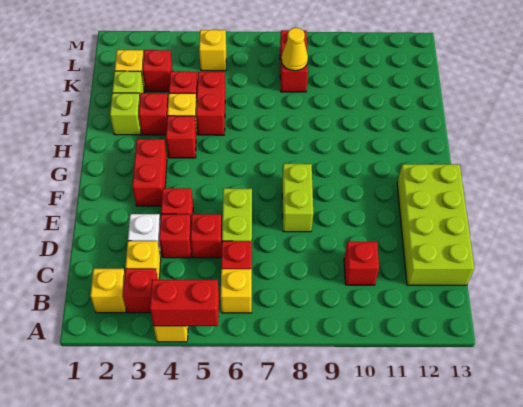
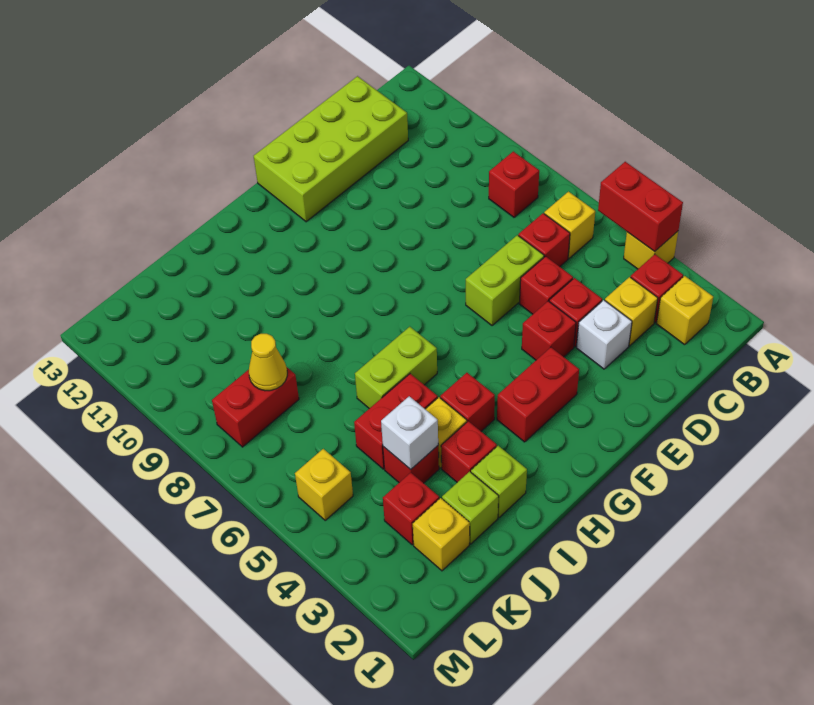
red 1x1 brick [344,242,379,285] -> red 1x1 brick moved to [489,151,539,217]
lime 1x2 brick [282,164,313,232] -> lime 1x2 brick moved to [355,327,437,409]
none -> white 1x1 brick [381,396,438,469]

